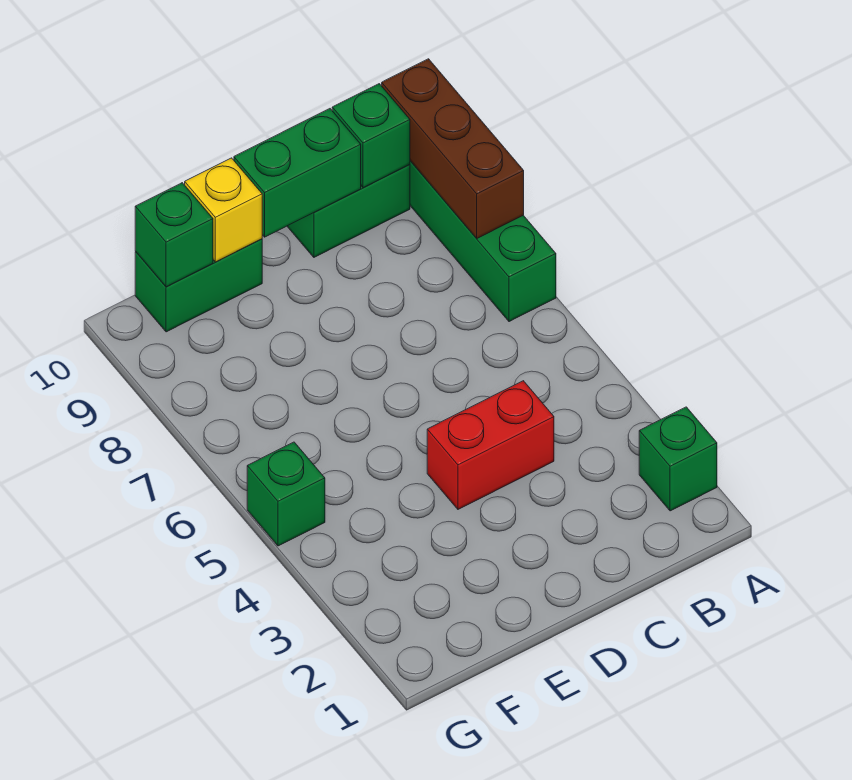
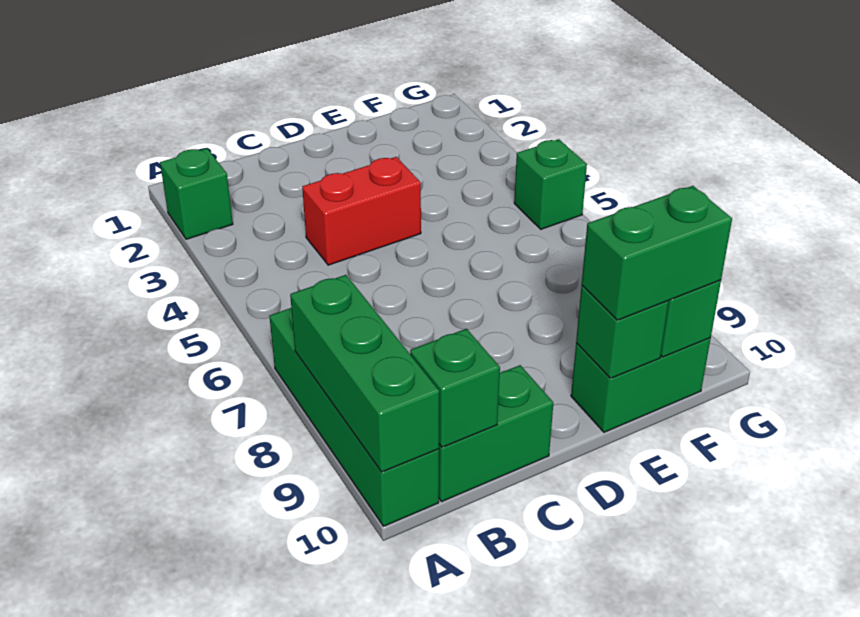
brown 1x3 brick [382,59,524,238] -> green 1x3 brick [290,275,439,472]
green 1x2 brick [234,109,361,237] -> green 1x2 brick moved to [582,186,732,320]
yellow 1x1 brick [185,158,262,262] -> green 1x1 brick [576,286,669,378]

